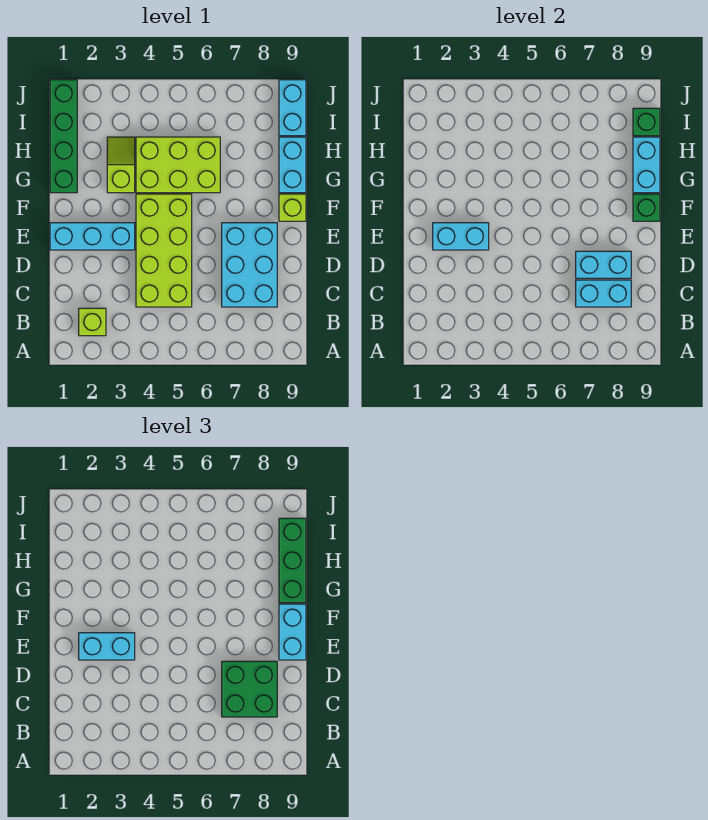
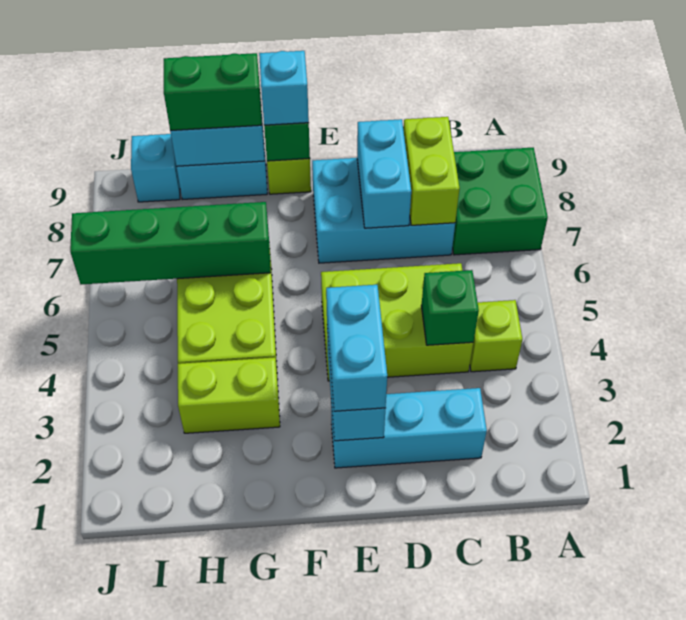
lime 1x1 brick [79,308,106,336] -> lime 1x1 brick moved to [470,300,522,372]
lime 2x4 brick [136,194,192,307] -> lime 2x3 brick [321,263,473,381]
cyan 1x2 brick [576,280,631,307] -> lime 1x2 brick [404,117,460,225]
green 2x2 brick [222,661,277,717] -> green 2x2 brick moved to [452,148,548,255]
cyan 1x3 brick [50,223,135,250] -> cyan 1x3 brick turned to [331,388,487,468]
cyan 1x2 brick [279,604,306,660] -> cyan 1x1 brick [259,51,309,125]
green 1x4 brick [50,80,77,193] -> green 1x4 brick moved to [70,202,271,284]
lime 1x2 slope [107,137,135,193] -> lime 1x2 brick [178,357,280,433]
green 1x3 brick [279,518,306,603] -> green 1x2 brick [164,53,262,131]
cyan 1x2 brick [279,80,306,136] -> cyan 1x1 brick [131,134,180,202]
green 1x1 brick [633,108,660,136] -> green 1x1 brick moved to [421,270,479,345]

